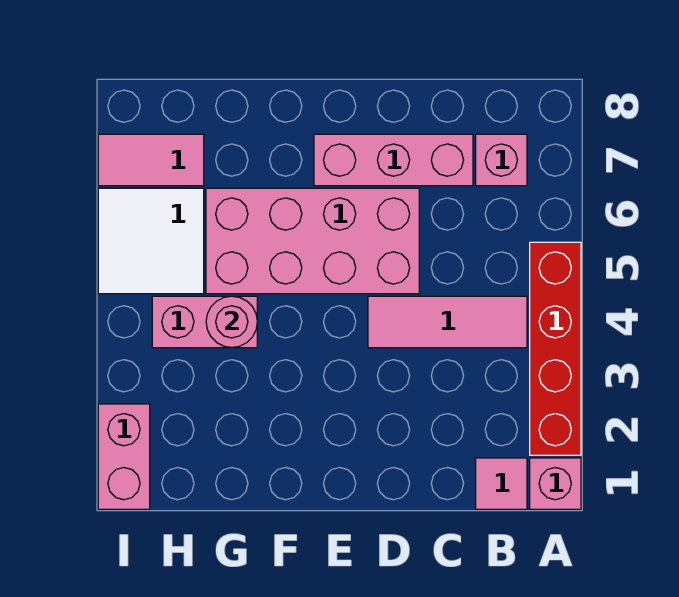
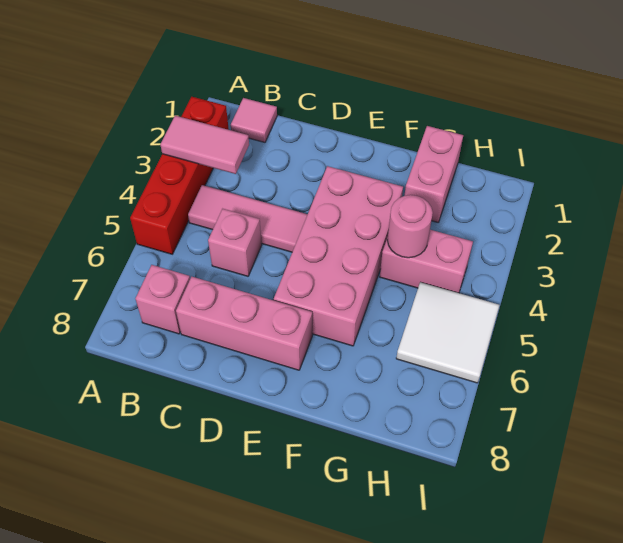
pink 1x1 brick [530,458,581,509] -> pink 1x1 brick moved to [208,209,262,276]
pink 2x4 brick [206,188,419,294] -> pink 2x4 brick turned to [274,166,403,346]
pink 1x2 tile [98,134,204,186] -> pink 1x2 tile moved to [160,116,249,174]
pink 1x2 brick [98,404,150,509] -> pink 1x2 brick moved to [404,126,463,222]

